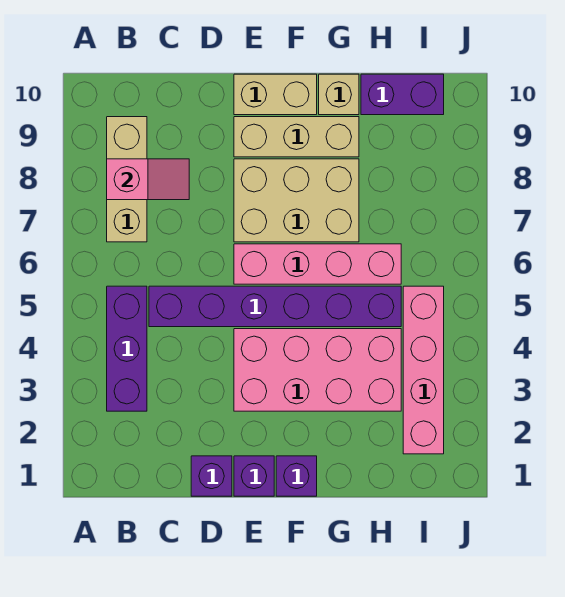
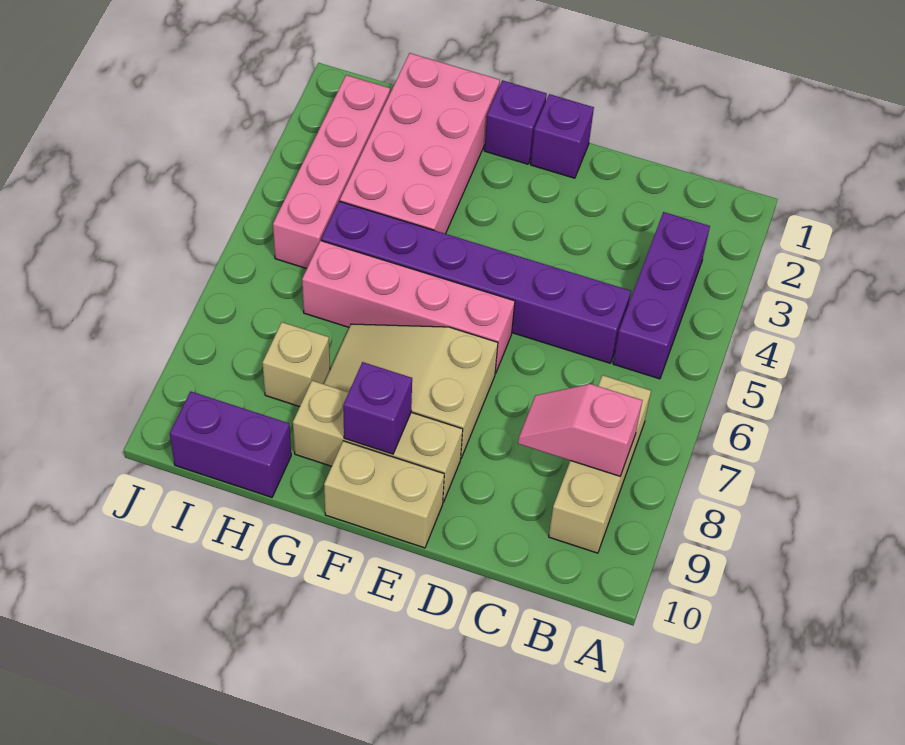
purple 1x1 brick [191,456,232,496] -> purple 1x1 brick moved to [343,362,412,454]
pink 2x4 brick [234,329,401,411] -> pink 2x4 brick turned to [340,53,500,234]
tan 2x3 brick [234,159,359,242] -> tan 2x3 slope [324,324,498,458]
tan 1x1 brick [319,74,359,115] -> tan 1x1 brick moved to [262,322,330,407]

